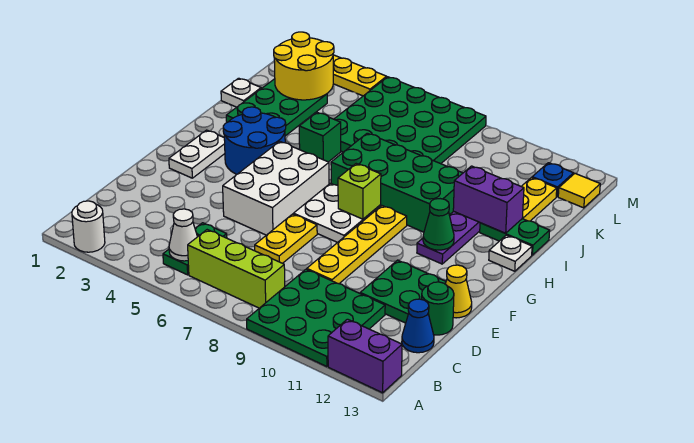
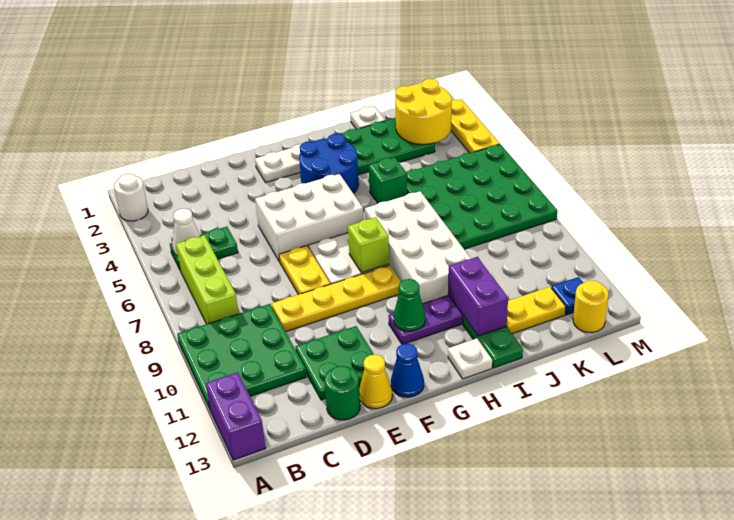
blue 1x1 cone [402,299,434,353] -> blue 1x1 cone moved to [391,343,424,397]
yellow 1x2 plate [255,214,317,263] -> yellow 1x2 plate turned to [279,246,330,295]
green 2x4 brick [331,133,463,232] -> white 2x4 brick [365,191,471,304]
yellow 1x1 tile [558,174,600,208] -> yellow 1x1 round brick [573,280,609,333]

